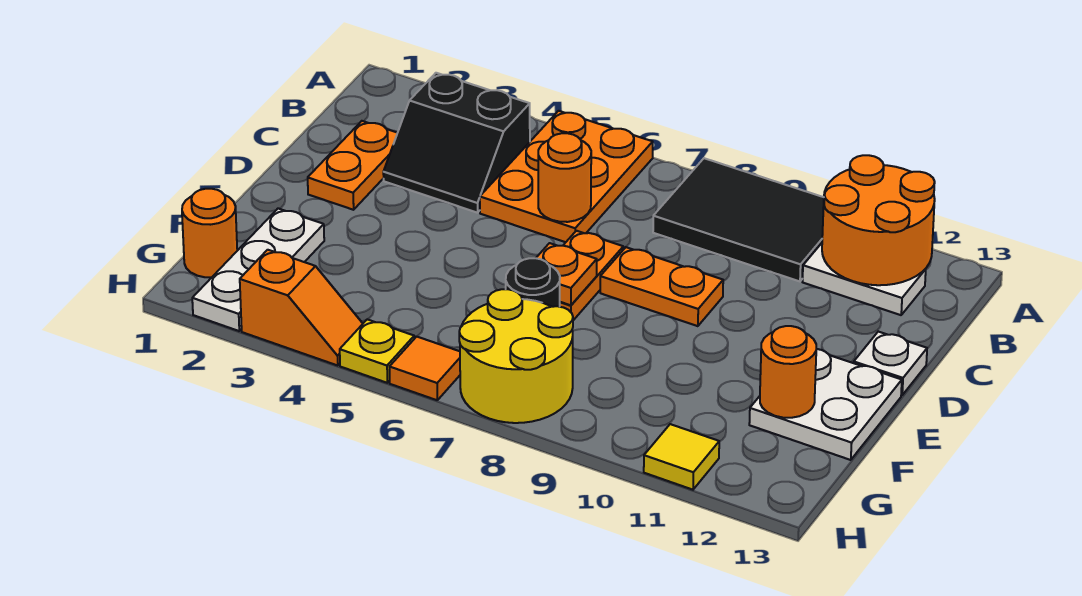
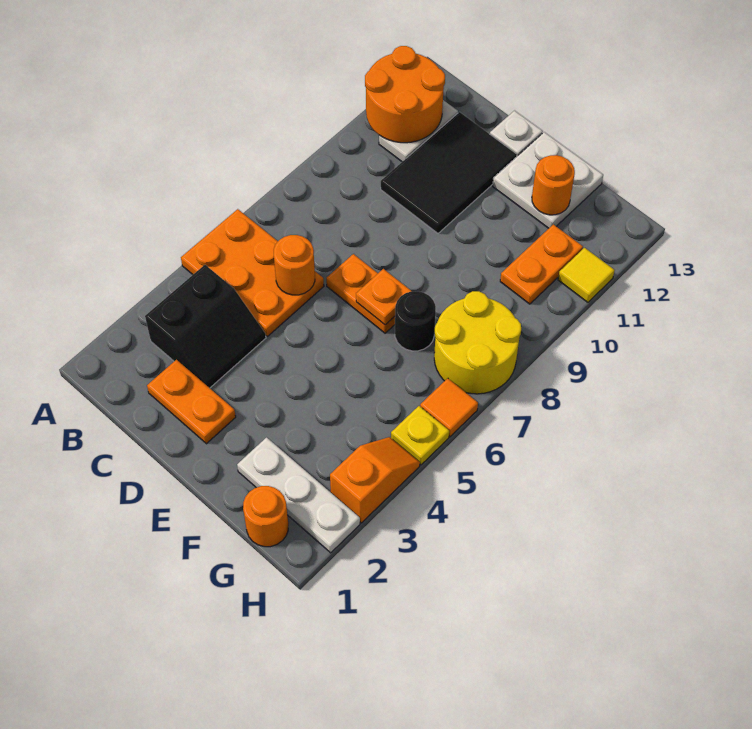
black 2x3 tile [653,158,824,281] -> black 2x3 tile moved to [381,112,517,233]
orange 1x2 plate [600,247,723,326] -> orange 1x2 plate moved to [500,224,583,304]

